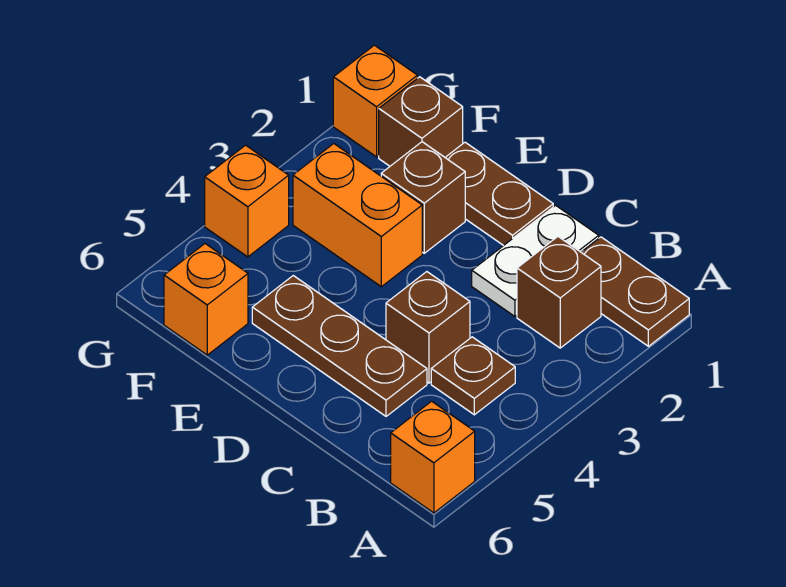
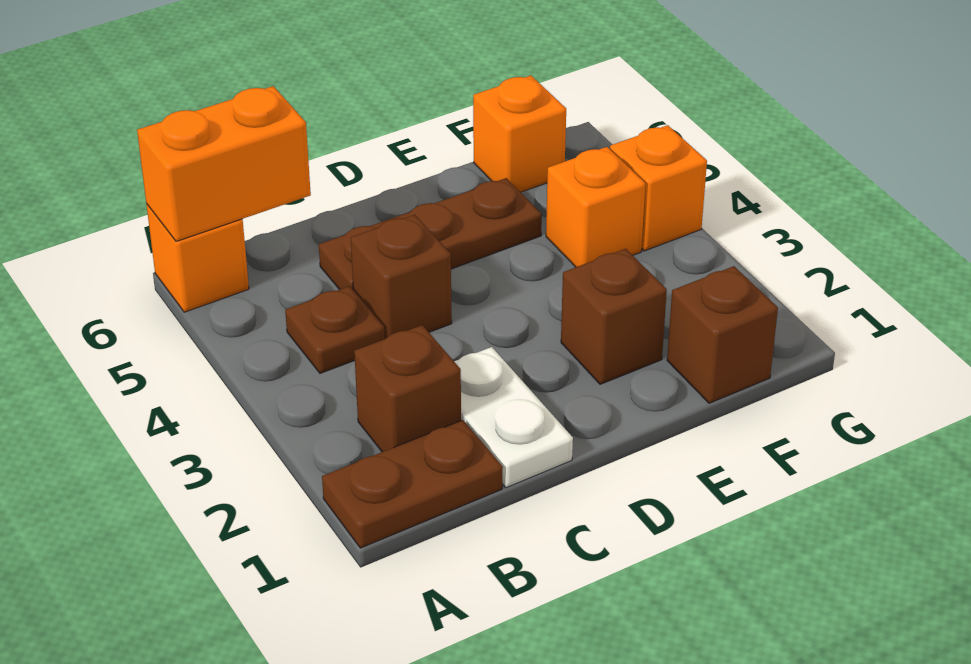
brown 1x2 plate [445,142,553,246] -> none
orange 1x2 brick [293,144,422,287] -> orange 1x2 brick moved to [137,86,311,241]
orange 1x1 brick [333,45,417,157] -> orange 1x1 brick moved to [546,147,645,267]

